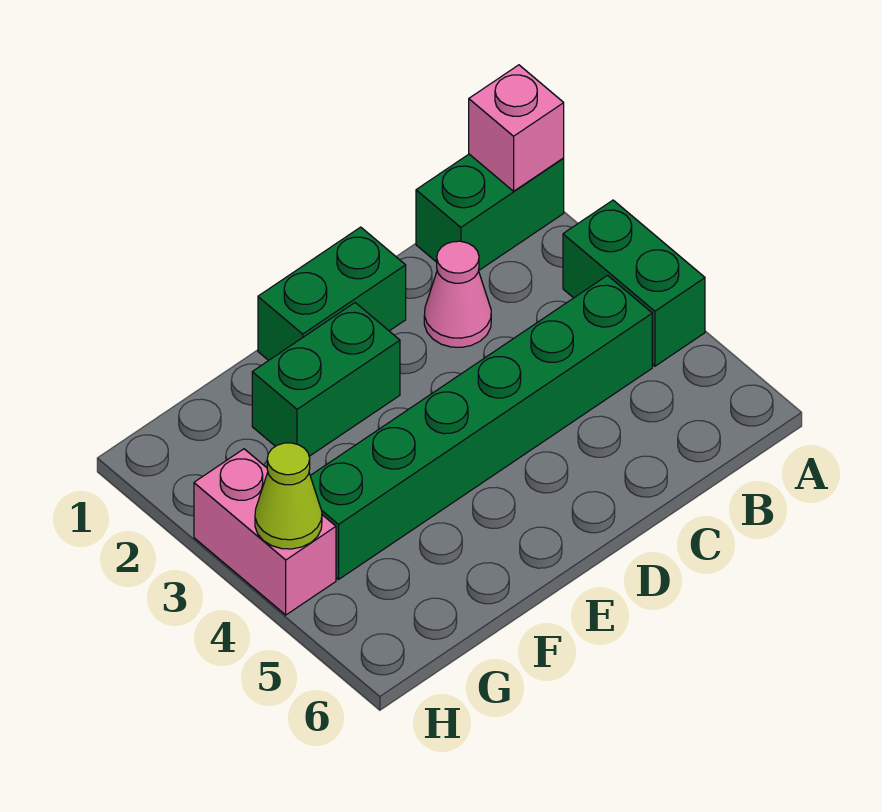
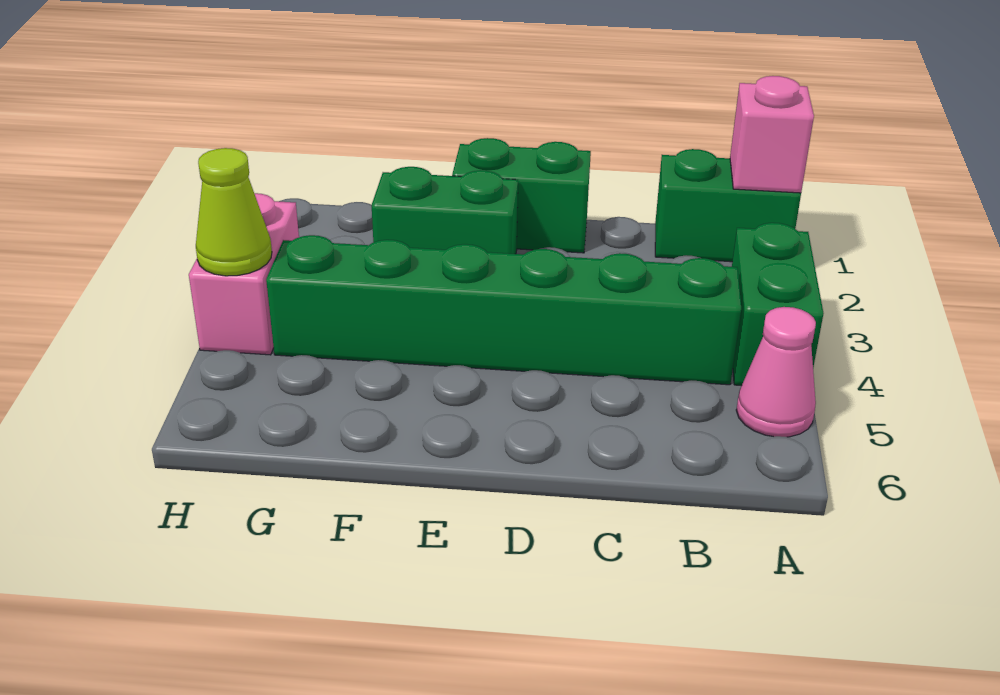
pink 1x1 cone [424,241,491,347] -> pink 1x1 cone moved to [736,307,816,437]

